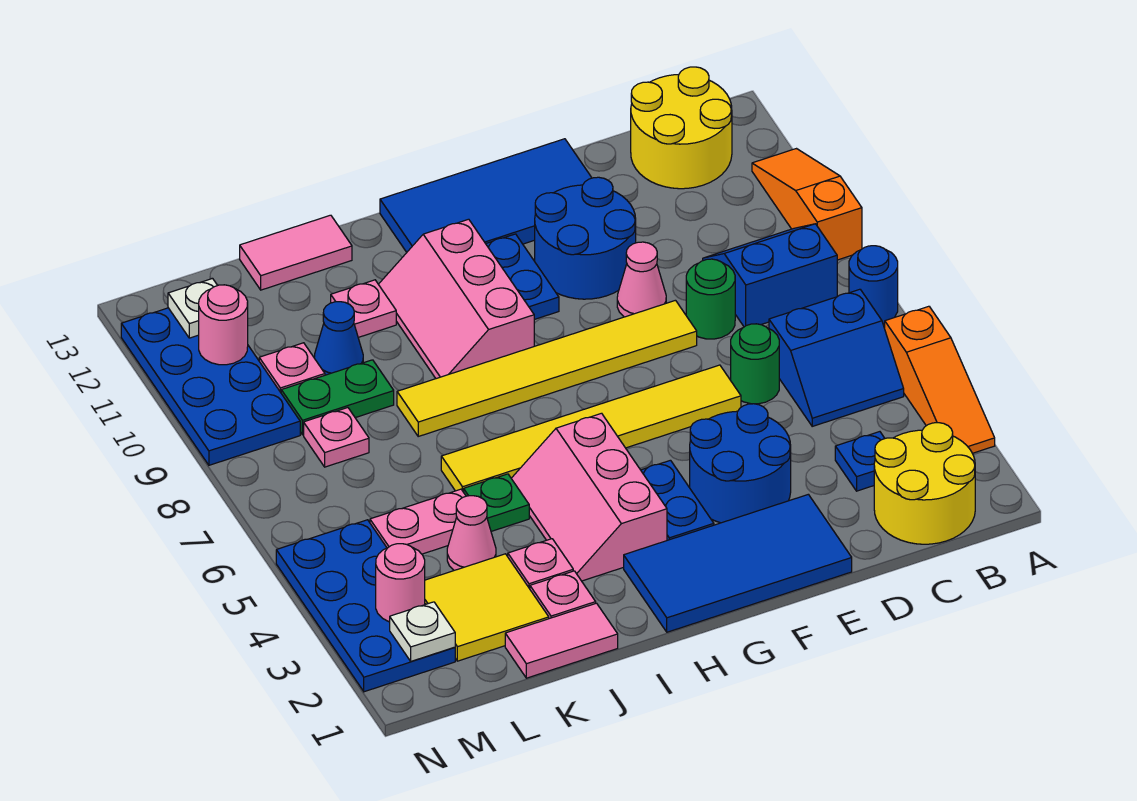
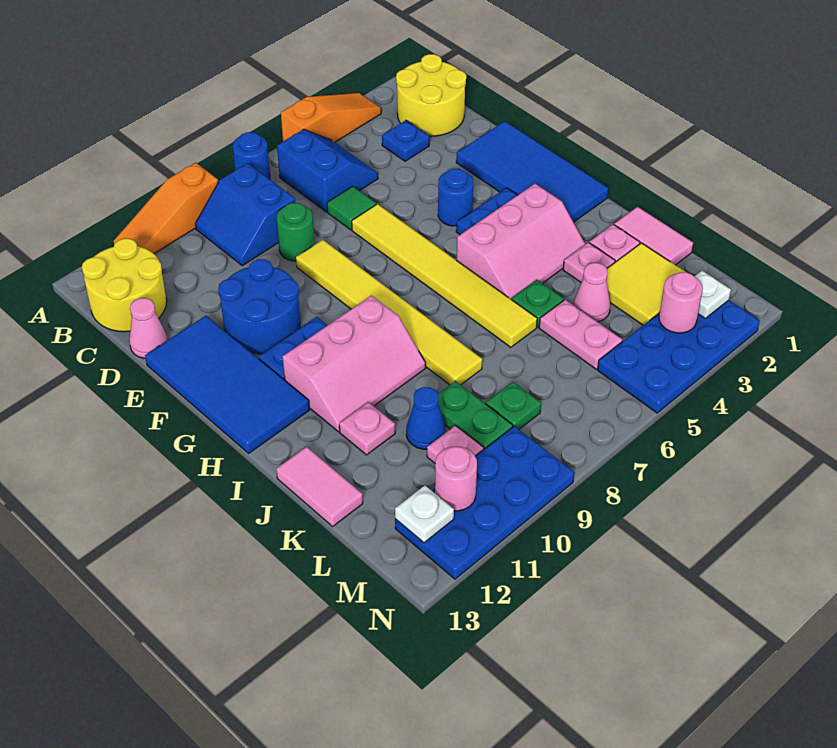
green 1x1 round brick [731,324,779,404] -> green 1x1 tile [327,186,376,230]
blue 2x2 round brick [690,404,791,523] -> blue 1x1 round brick [438,169,473,226]
pink 1x1 cone [617,242,666,317] -> pink 1x1 cone moved to [129,298,167,358]
pink 1x1 plate [304,408,369,467] -> green 1x1 plate [486,382,541,429]

